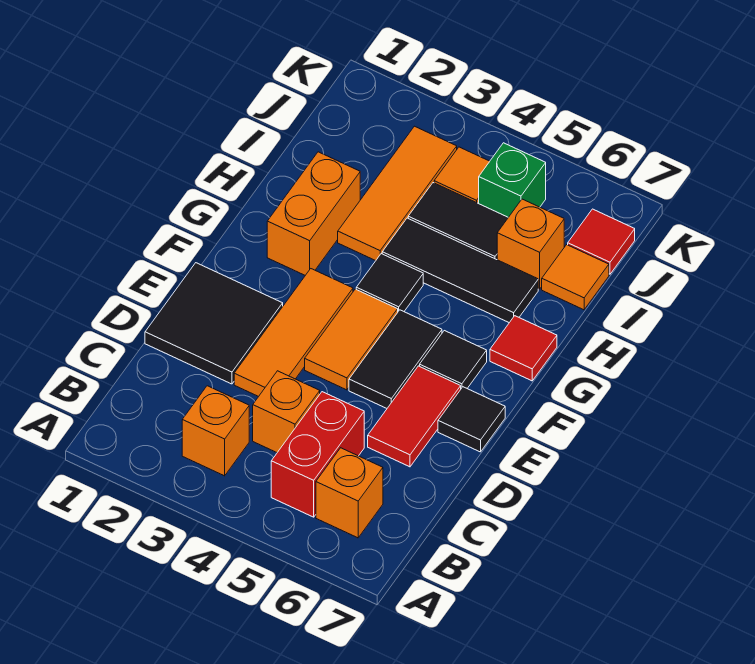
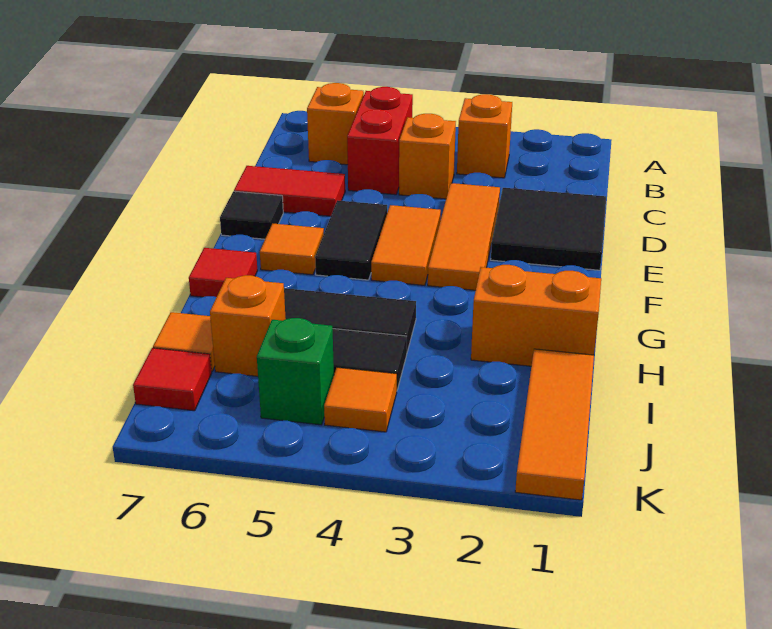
red 1x2 tile [368,366,461,467] -> red 1x2 tile turned to [234,166,345,216]
black 1x1 tile [420,331,487,388] -> orange 1x1 tile [260,224,324,275]
orange 1x2 brick [267,152,360,275] -> orange 1x2 brick turned to [471,265,601,366]
black 1x1 tile [356,254,423,311] -> none
orange 1x3 tile [338,126,457,261] -> orange 1x3 tile moved to [515,349,594,500]

